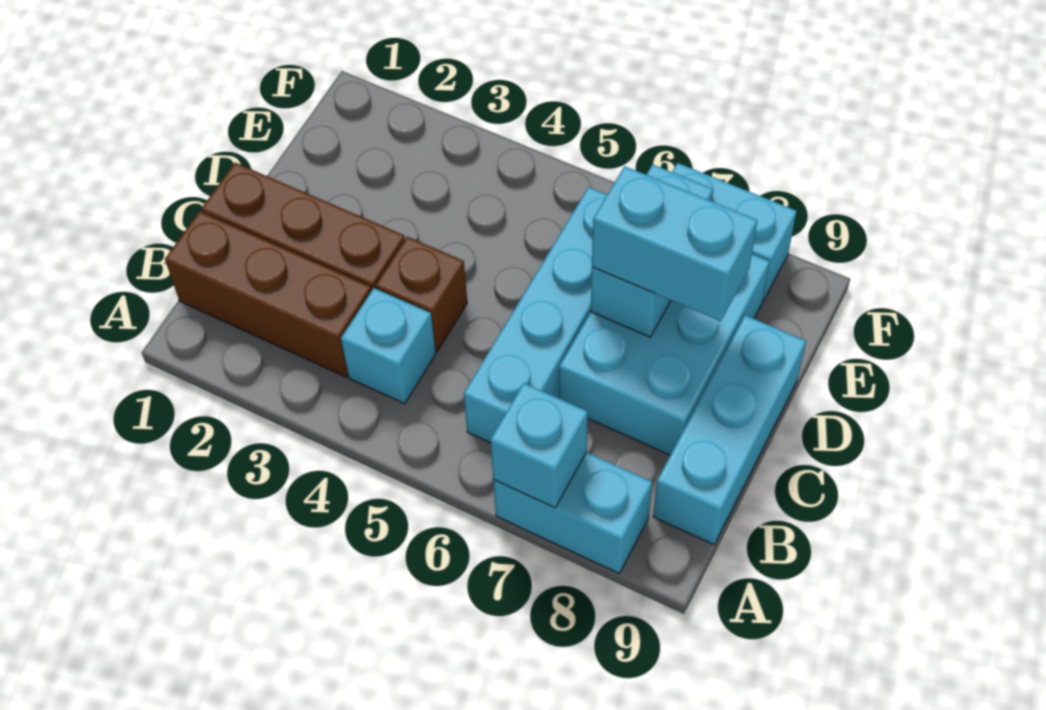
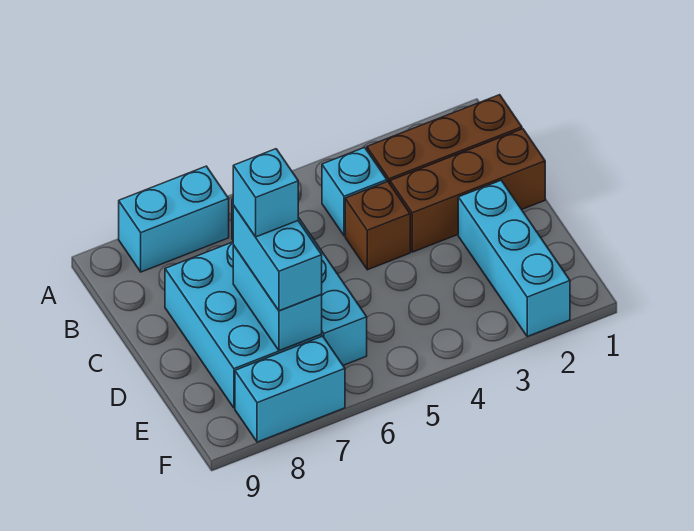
cyan 1x1 brick [490,383,588,508] -> cyan 1x1 brick moved to [233,149,298,237]
cyan 1x3 brick [653,315,806,545] -> cyan 1x3 brick moved to [458,180,570,336]
cyan 1x2 brick [592,166,757,321] -> cyan 1x2 brick turned to [233,205,322,311]

